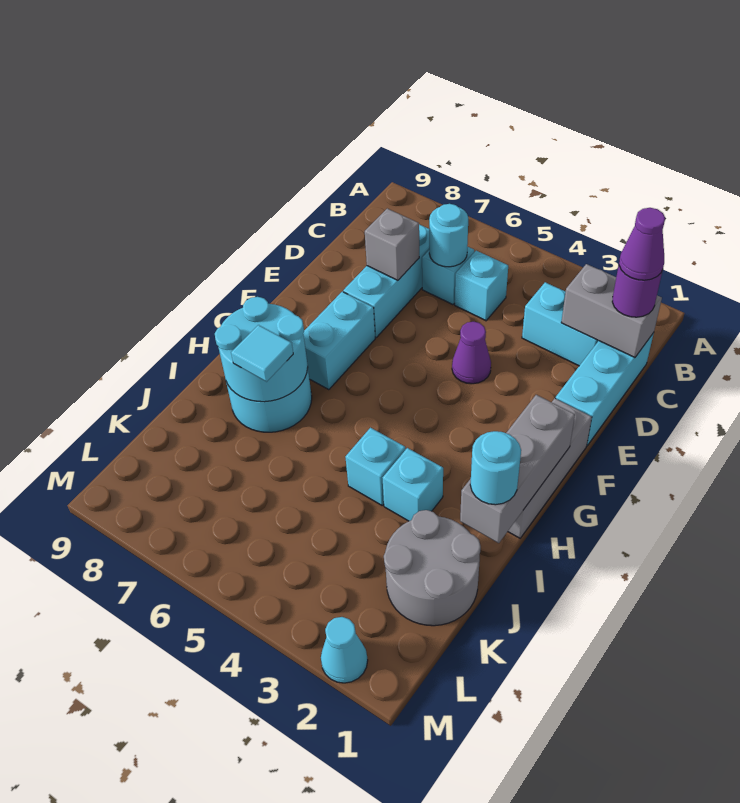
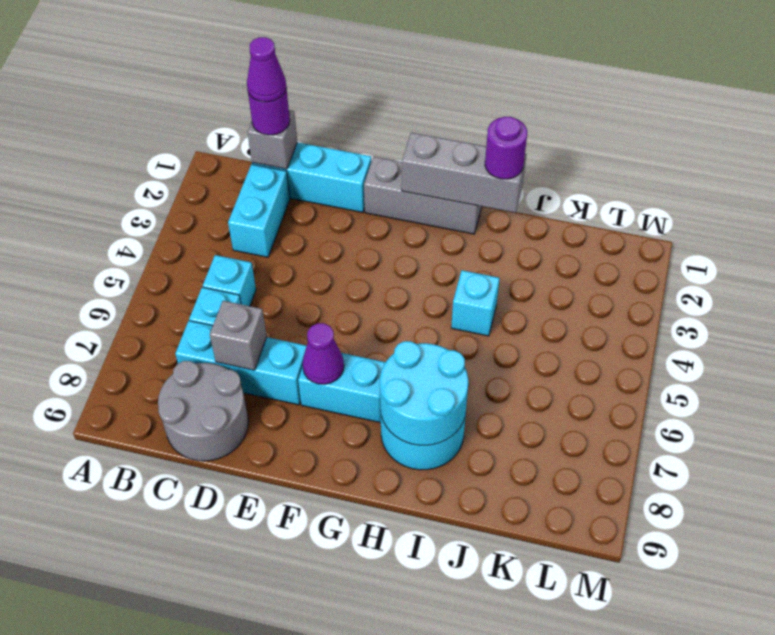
grey 1x2 brick [561,264,662,357] -> grey 1x1 brick [247,110,297,169]
cyan 1x1 round brick [429,204,468,267] -> none
purple 1x1 cone [452,322,491,384] -> purple 1x1 cone moved to [302,323,344,384]
cyan 1x1 round brick [470,431,521,505] -> purple 1x1 round brick [485,117,527,179]
cyan 1x1 brick [383,448,443,521] -> none
cyan 1x1 tile [231,325,293,382] -> none
grey 2x2 round brick [384,510,481,626] -> grey 2x2 round brick moved to [158,361,248,461]
cyan 1x1 cone [321,617,368,683] -> none

